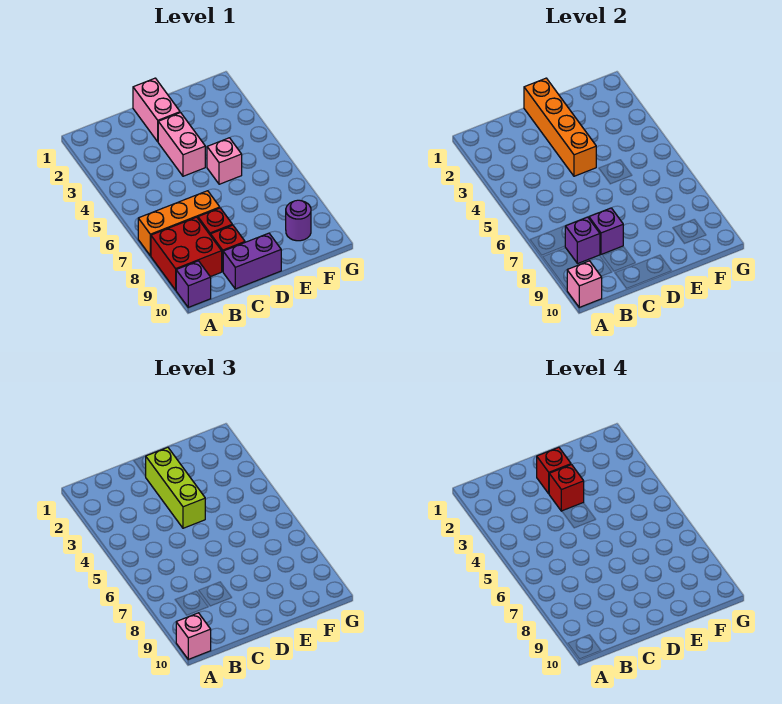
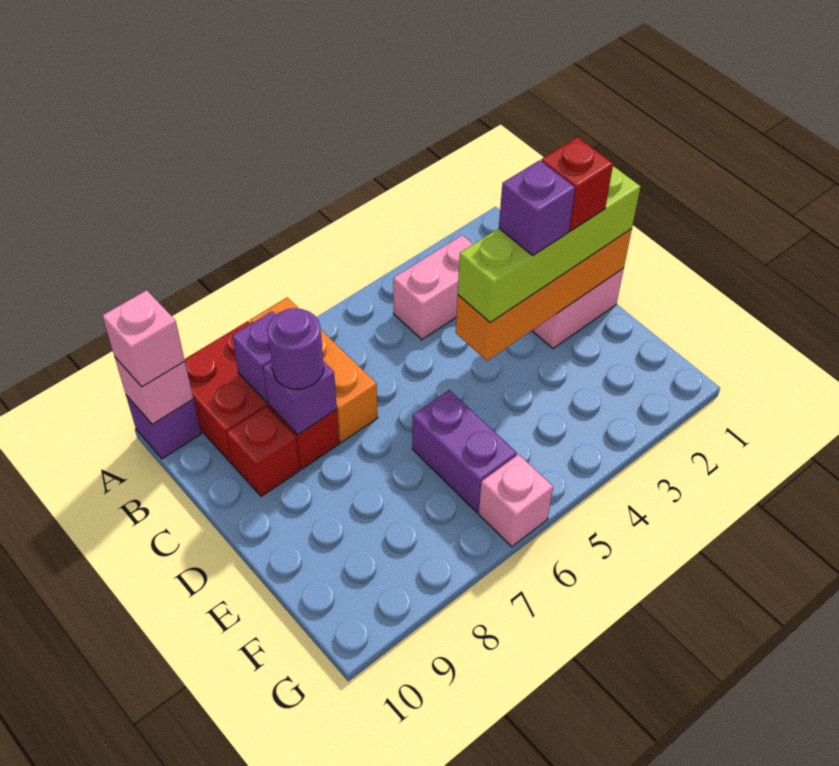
purple 1x2 brick [223,233,281,289] -> purple 1x2 brick moved to [412,390,517,512]
lime 1x3 brick [145,447,205,528] -> lime 1x4 brick [458,166,641,323]
pink 1x2 brick [158,113,205,176] -> pink 1x2 brick moved to [393,235,473,340]
red 1x1 brick [549,465,584,511] -> purple 1x1 brick [499,160,575,255]
pink 1x1 brick [207,138,242,184] -> pink 1x1 brick moved to [479,454,553,547]
purple 1x1 round brick [286,200,311,241] -> purple 1x1 round brick moved to [267,308,324,389]

